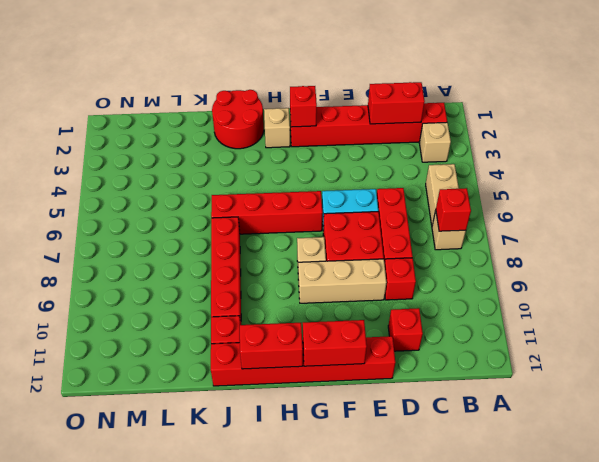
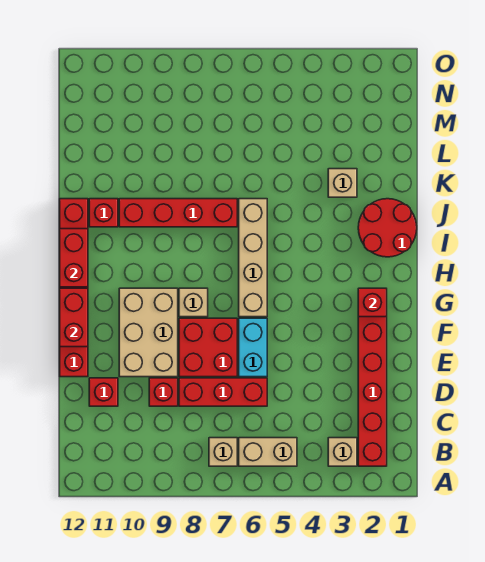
red 1x1 brick [436,188,471,231] -> none
red 1x2 brick [368,82,425,124] -> none
tan 1x3 brick [298,259,386,303] -> tan 2x3 brick [119,288,178,377]
red 1x4 brick [211,191,322,234] -> tan 1x4 brick [239,199,267,317]
tan 1x1 brick [264,108,290,148] -> tan 1x1 brick moved to [328,169,357,197]

